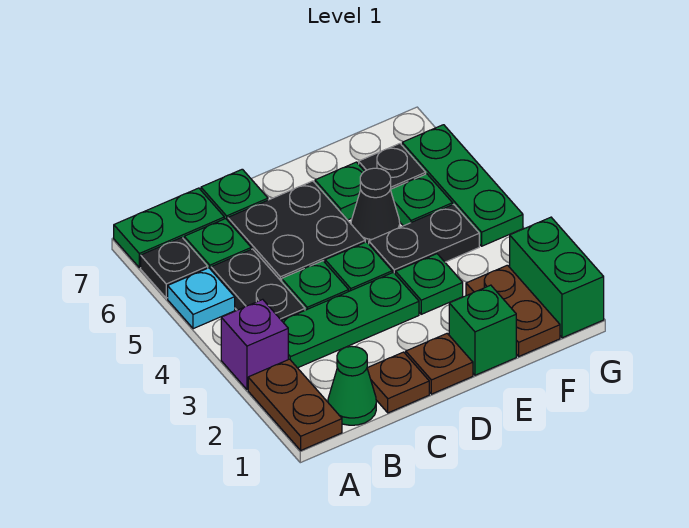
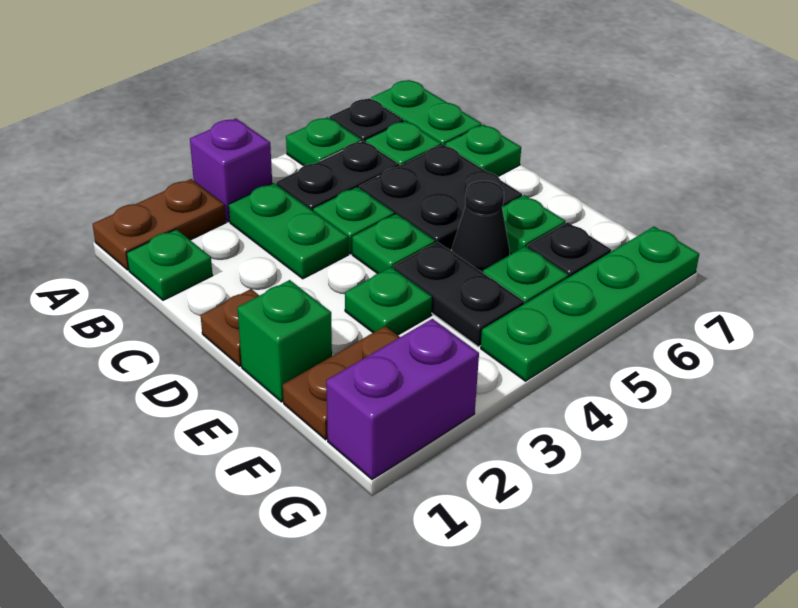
cyan 1x1 plate [168,268,235,329] -> green 1x1 plate [286,117,362,166]
green 1x1 cone [328,346,376,425] -> green 1x1 plate [127,229,213,300]
green 1x3 plate [282,272,419,368] -> green 1x2 plate [229,183,348,279]
brown 1x1 plate [367,352,429,413] -> none
green 1x2 brick [510,217,604,338] -> purple 1x2 brick [326,319,479,479]
green 1x3 plate [402,125,523,246] -> green 1x4 plate [481,227,699,381]

